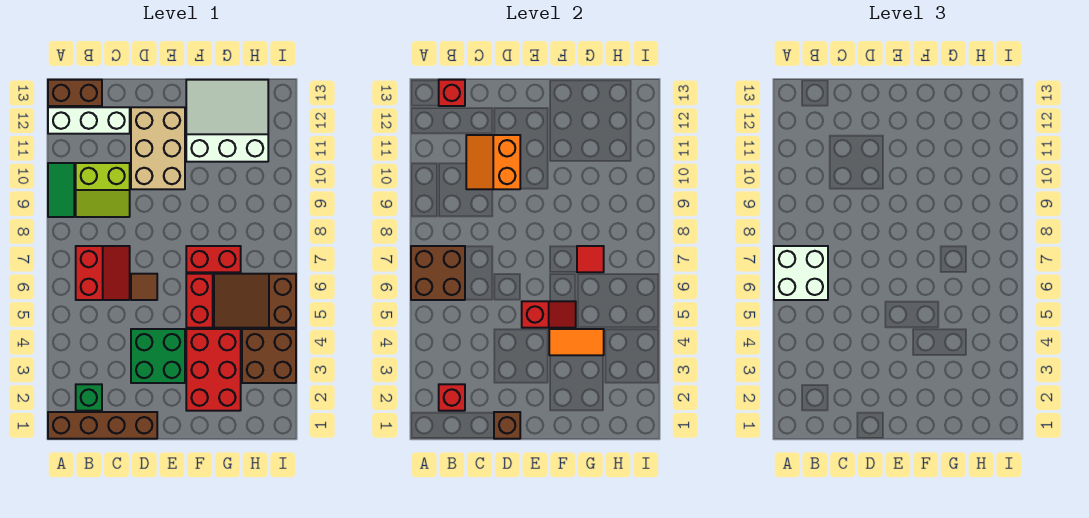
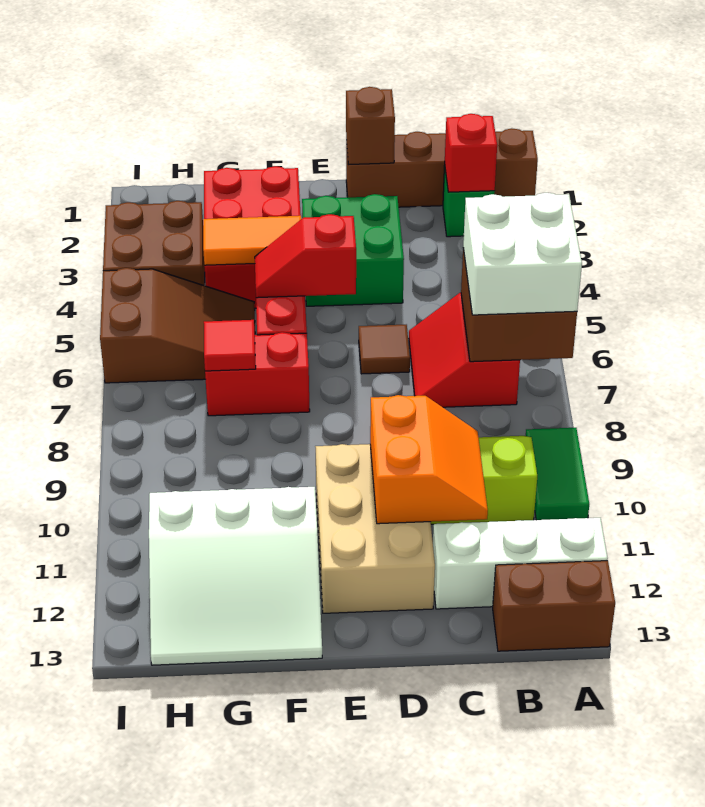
red 1x1 brick [439,80,465,106] -> none

